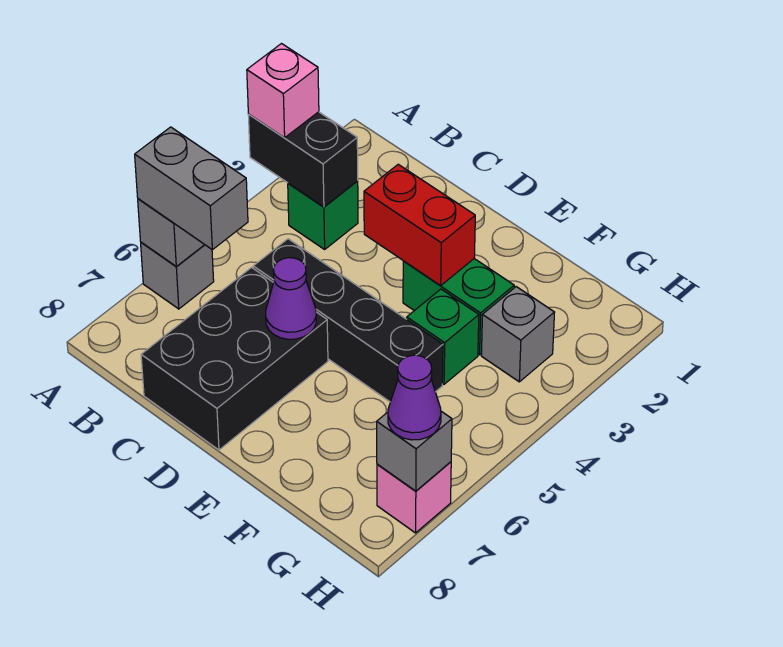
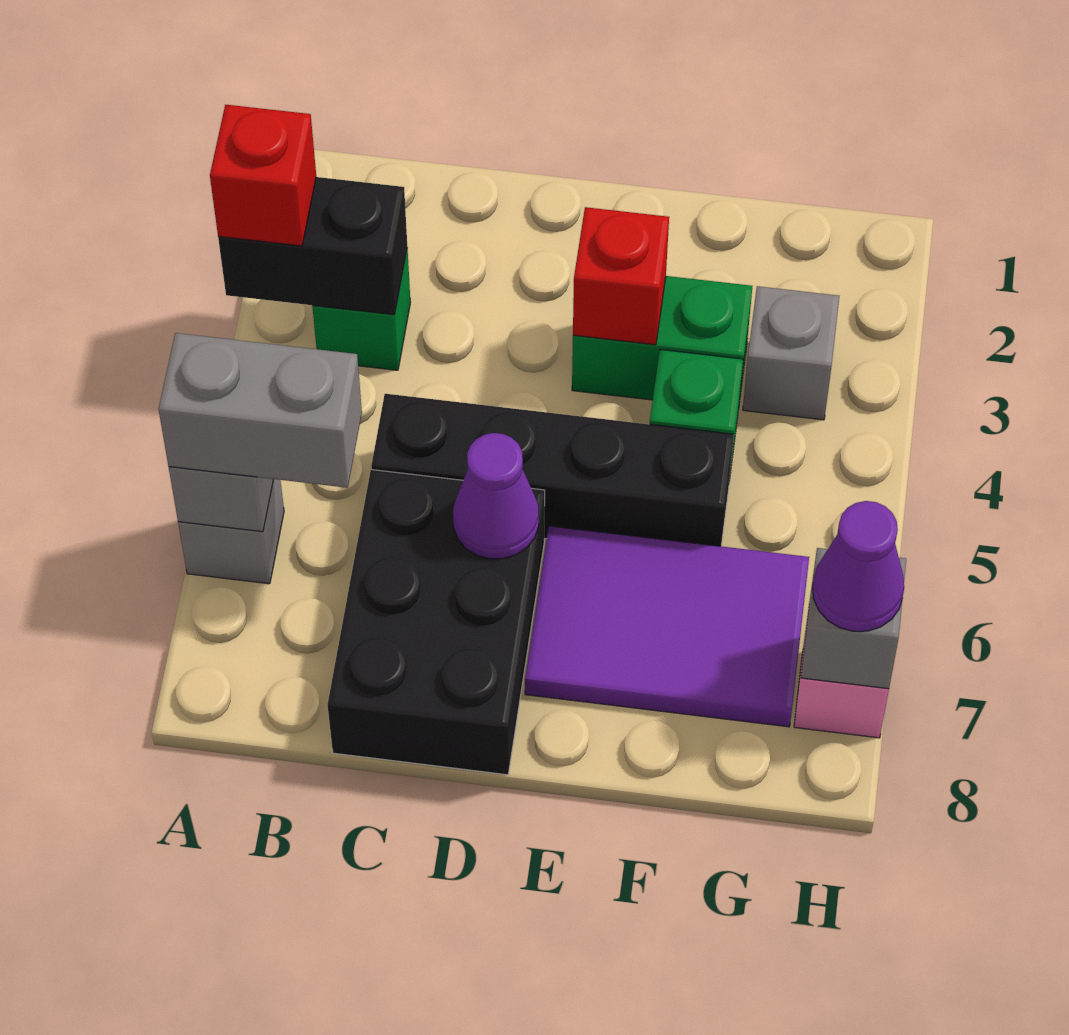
pink 1x1 brick [247,44,319,138] -> red 1x1 brick [210,105,316,246]
red 1x2 brick [364,164,475,285] -> red 1x1 brick [573,207,669,345]
none -> purple 2x3 tile [525,526,809,727]

